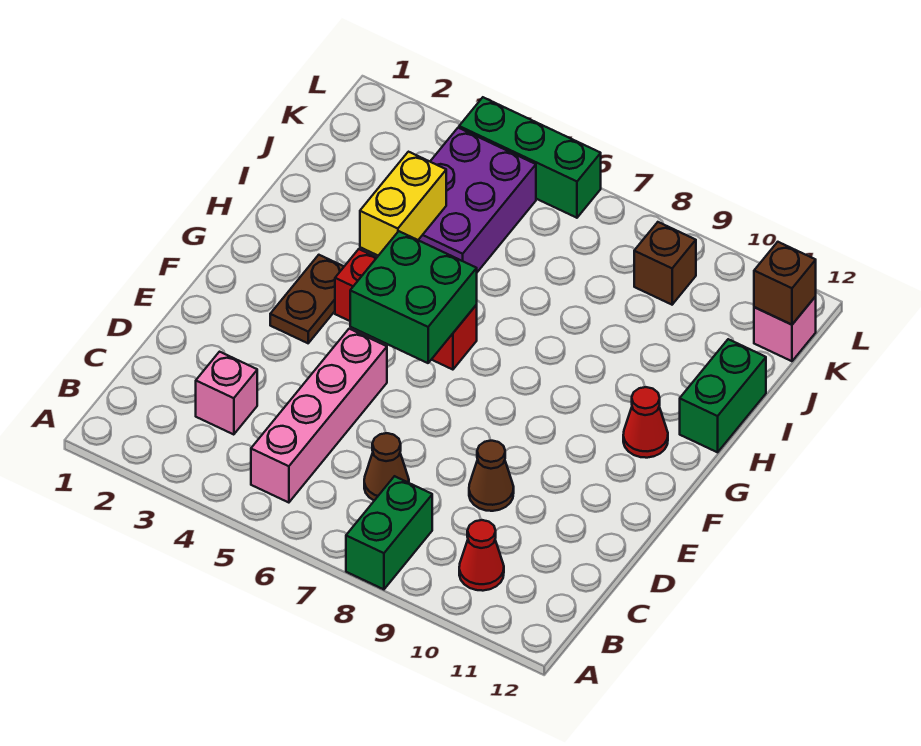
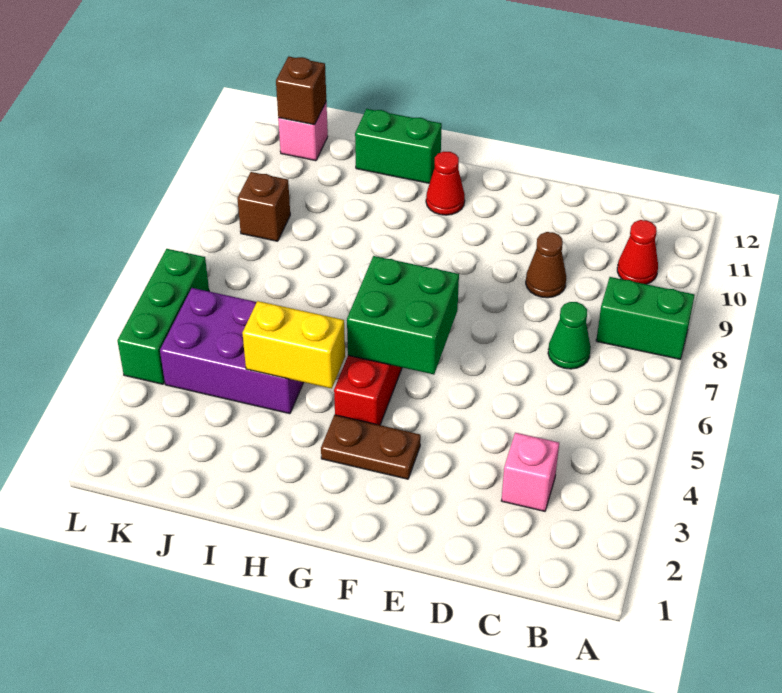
pink 1x4 brick [251,329,387,503] -> none
brown 1x1 cone [364,433,409,501] -> green 1x1 cone [548,302,591,369]

